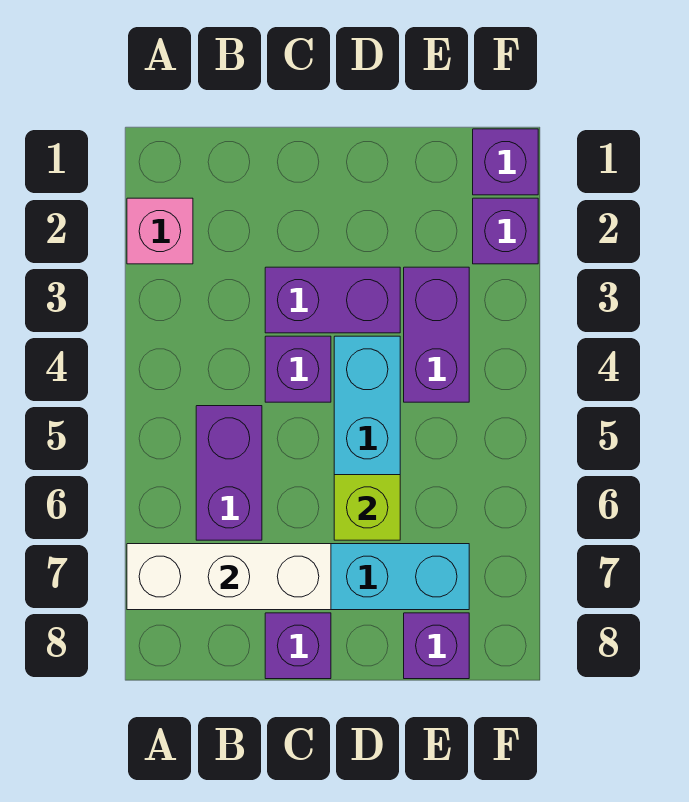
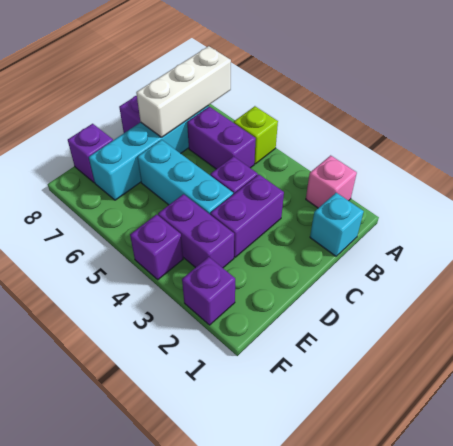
none -> cyan 1x1 brick [310,193,364,256]
lime 1x1 brick [334,475,400,540] -> lime 1x1 brick moved to [234,106,278,164]
purple 1x1 brick [473,129,538,195] -> purple 1x1 brick moved to [130,214,183,280]

